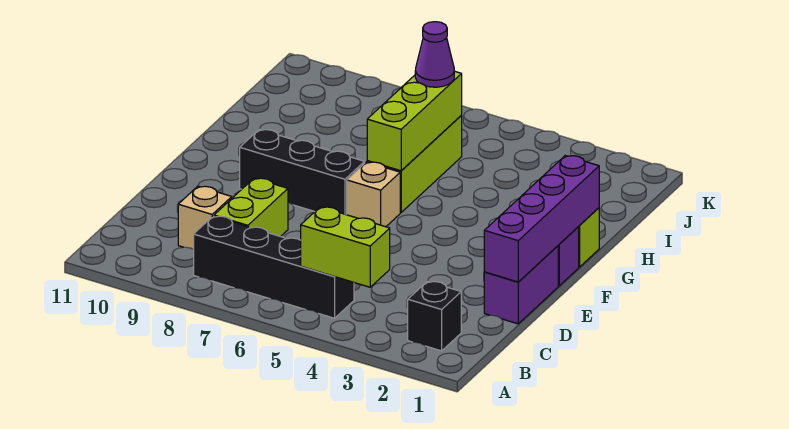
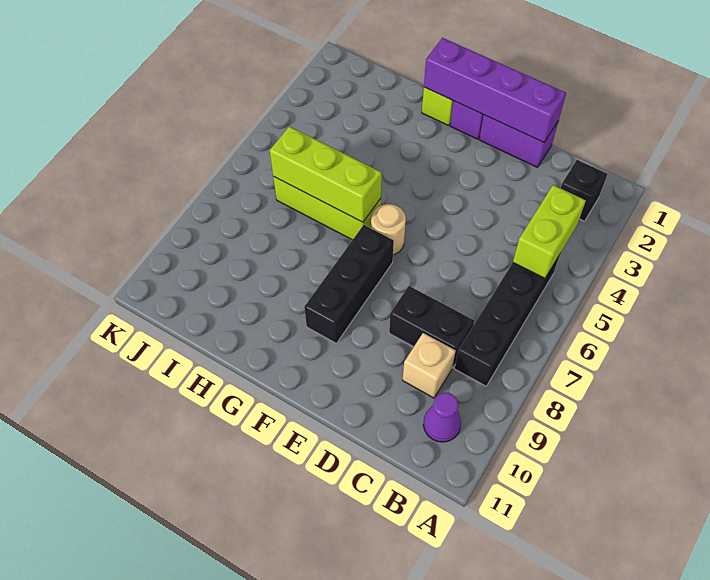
lime 1x2 brick [214,178,288,237] -> black 1x2 brick [389,286,474,368]
tan 1x1 brick [347,162,400,227] -> tan 1x1 round brick [371,204,406,255]
purple 1x1 cone [415,22,454,87] -> purple 1x1 cone moved to [423,392,461,442]

